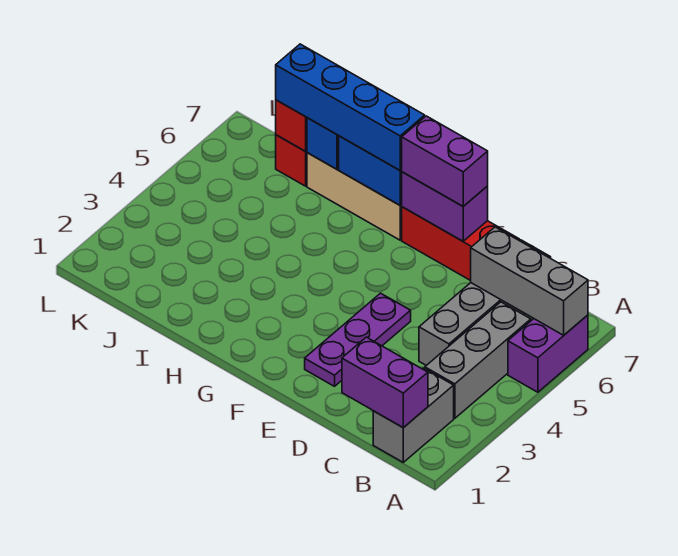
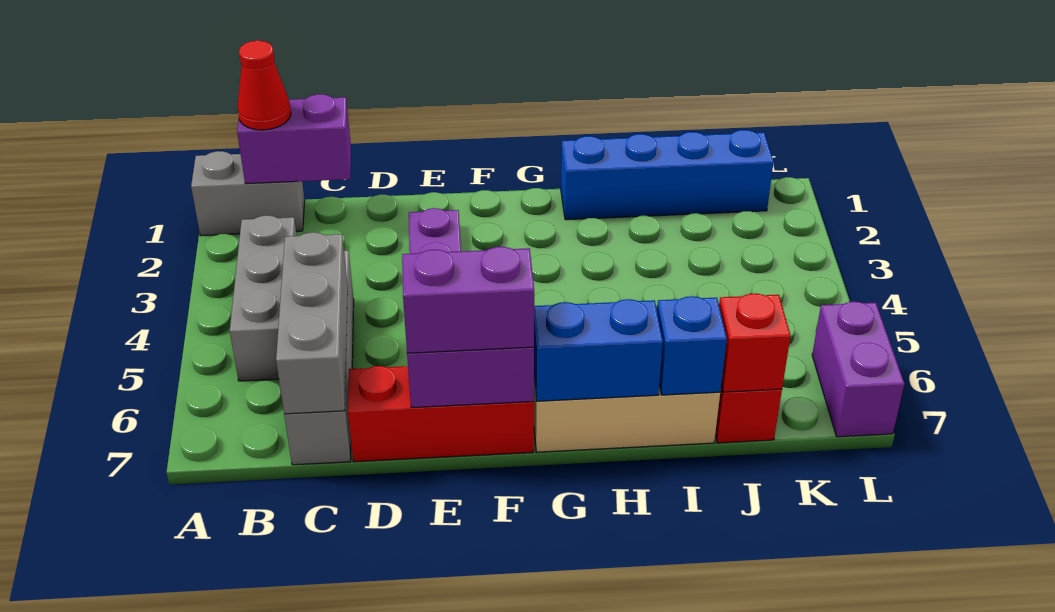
purple 1x2 brick [508,315,588,392] -> purple 1x2 brick moved to [812,302,904,437]
grey 1x3 brick [471,227,588,335] -> grey 1x3 brick turned to [276,232,348,414]
grey 1x2 brick [373,368,454,462] -> grey 1x2 brick turned to [191,151,305,236]
none -> red 1x1 cone [237,41,291,130]
blue 1x4 brick [276,44,425,170] -> blue 1x4 brick moved to [561,130,774,220]

